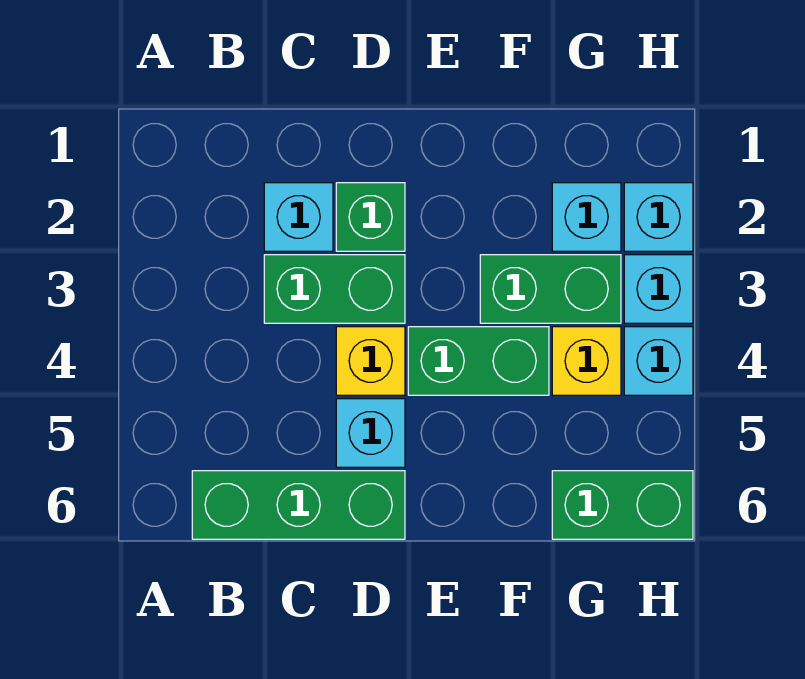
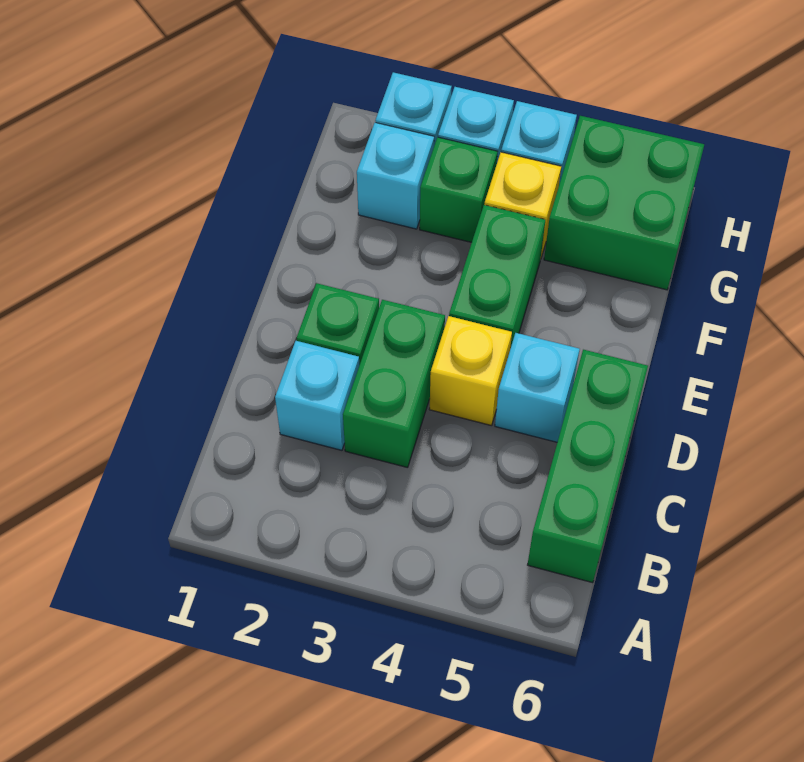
green 1x2 brick [480,255,621,323] -> green 1x1 brick [420,137,497,242]
green 1x2 brick [552,471,693,539] -> green 2x2 brick [544,116,704,290]

